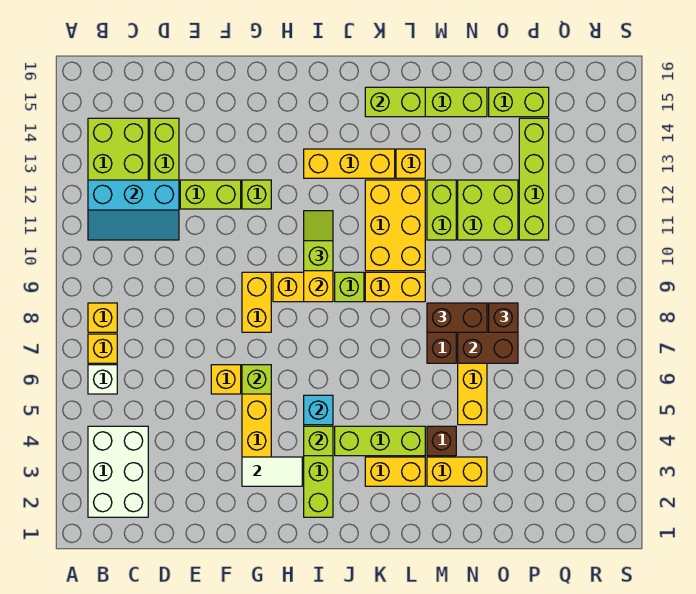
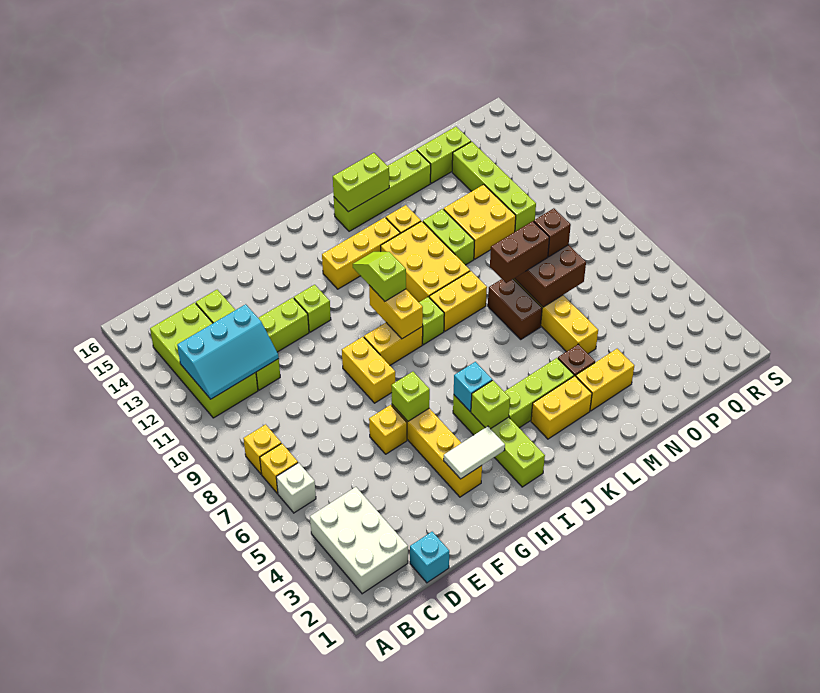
none -> cyan 1x1 brick [410,532,449,583]
lime 2x2 brick [458,180,518,240] -> yellow 2x2 brick [444,185,516,259]

